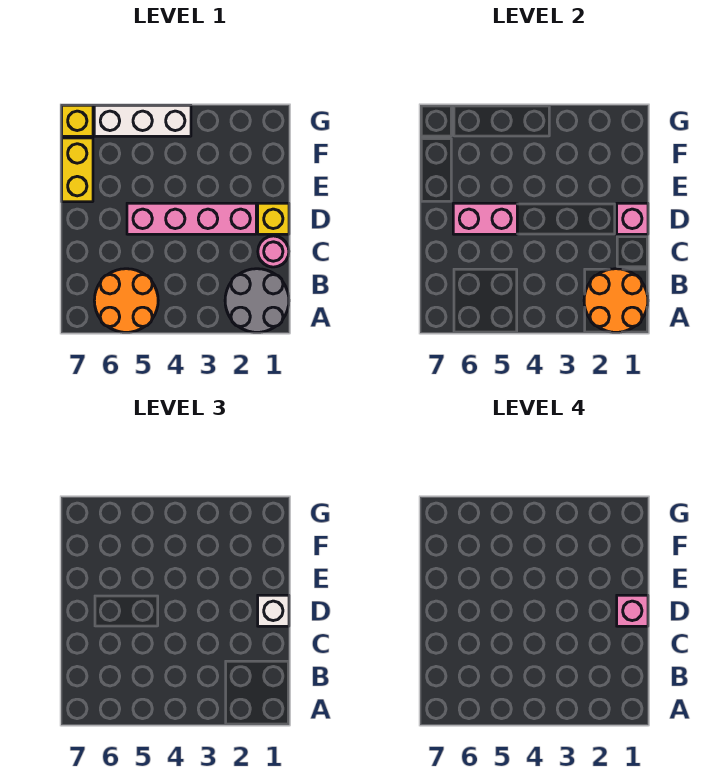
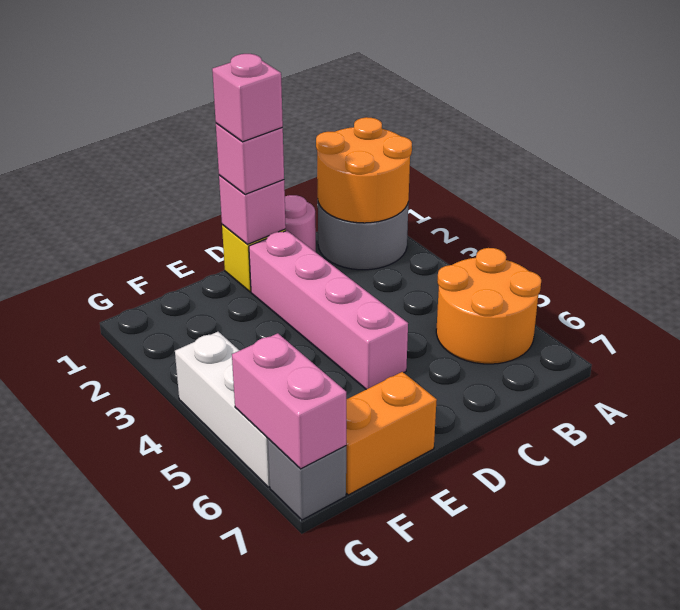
white 1x1 brick [258,595,289,626] -> pink 1x1 brick [216,123,284,194]
pink 1x2 brick [453,203,517,234] -> pink 1x2 brick moved to [232,333,346,469]
yellow 1x2 brick [62,138,93,202] -> orange 1x2 brick [346,372,437,495]
yellow 1x1 brick [62,105,93,136] -> grey 1x1 brick [268,439,346,520]

